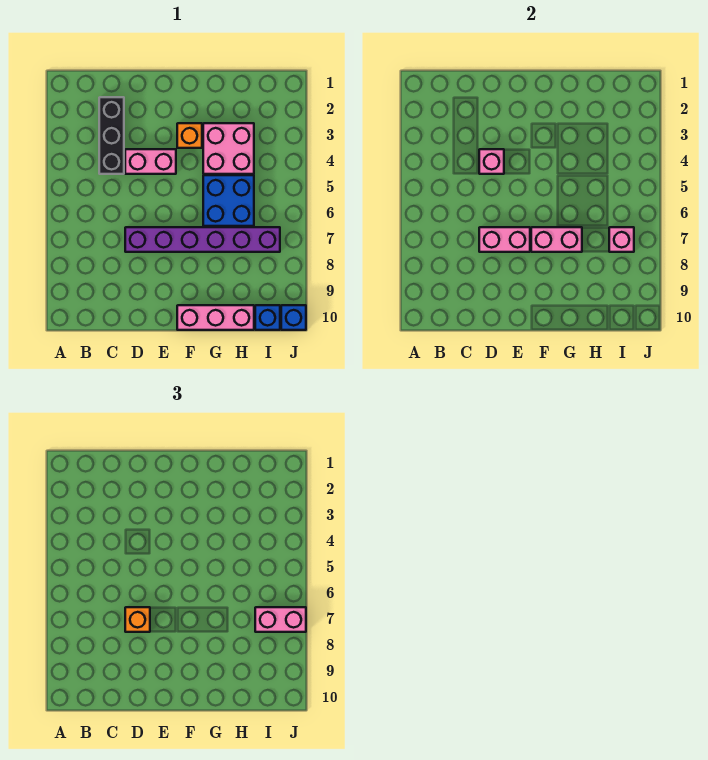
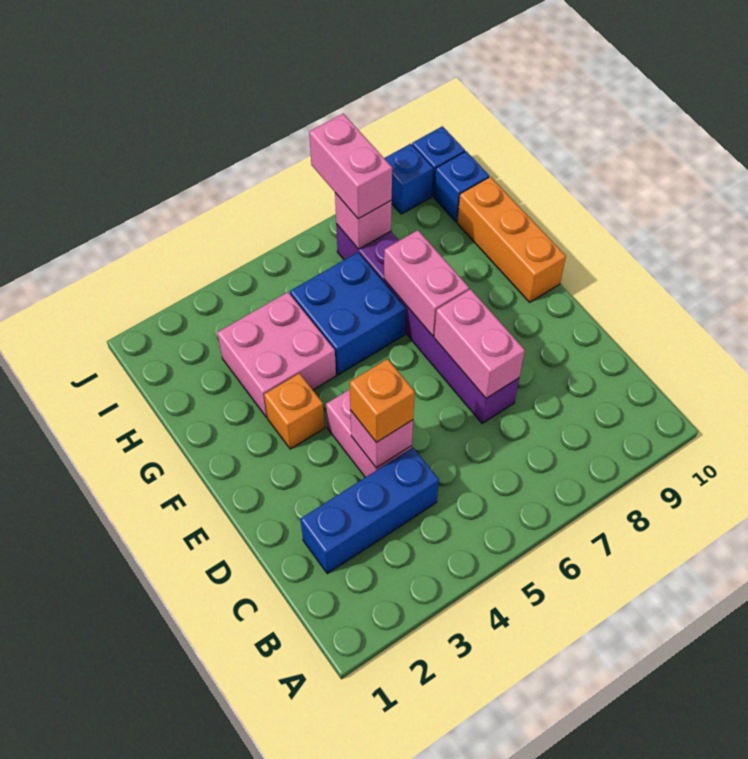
black 1x3 brick [99,97,124,174] -> blue 1x3 brick [301,448,439,574]
orange 1x1 brick [125,607,150,632] -> orange 1x1 brick moved to [350,359,415,442]
pink 1x3 brick [177,305,254,330] -> orange 1x3 brick [457,177,566,302]
none -> blue 1x1 brick [384,144,433,214]

